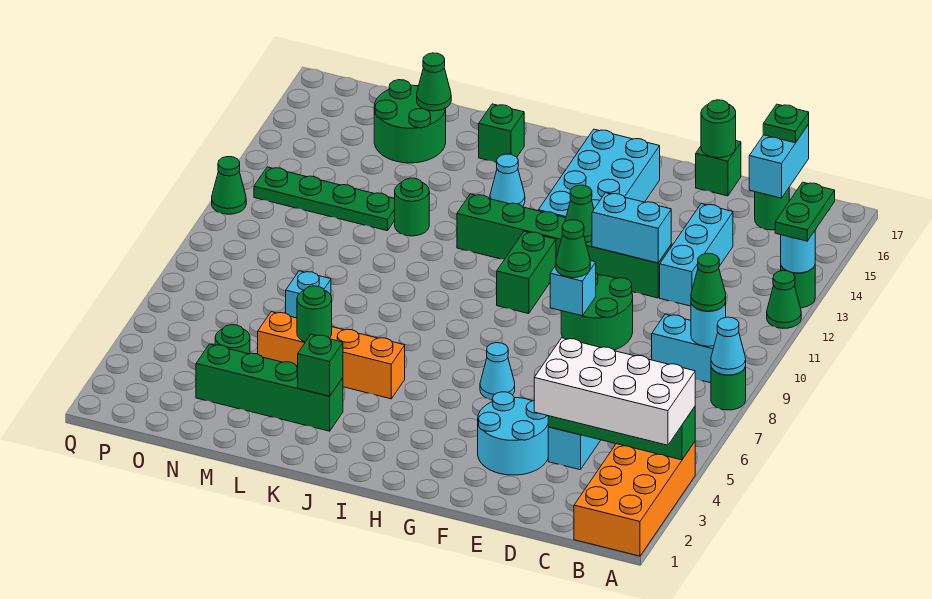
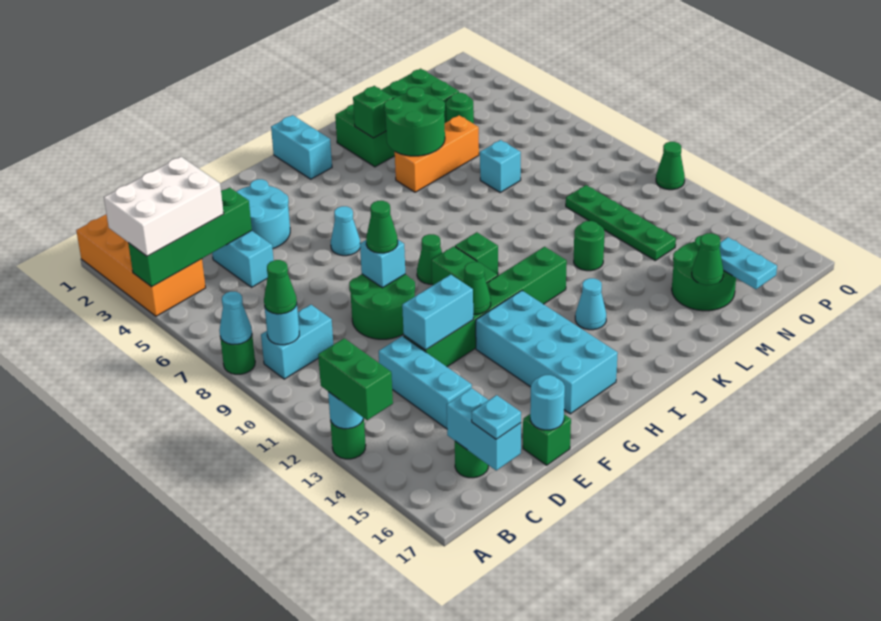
white 2x4 brick [534,338,695,445] -> white 2x3 brick [104,157,224,256]
green 1x1 cone [767,271,801,328] -> green 1x1 cone moved to [417,234,442,284]
green 1x2 plate [775,182,835,241] -> green 1x2 brick [318,338,393,420]
green 1x1 plate [763,104,809,143] -> cyan 1x1 plate [472,395,521,439]
green 1x1 round brick [701,100,736,158] -> cyan 1x1 round brick [530,375,565,430]
none -> cyan 1x2 brick [271,115,332,179]
orange 1x4 brick [258,312,405,399] -> orange 1x3 brick [395,115,479,192]
green 1x4 brick [196,344,343,431] -> green 2x4 brick [335,69,459,167]
green 1x1 brick [479,104,524,162] -> green 1x1 brick moved to [455,232,498,275]
green 1x1 round brick [297,286,332,342] -> green 2x2 round brick [384,87,445,156]
green 1x4 plate [254,167,395,231] -> green 1x4 plate turned to [566,185,676,260]
none -> cyan 1x2 plate [719,237,777,289]

